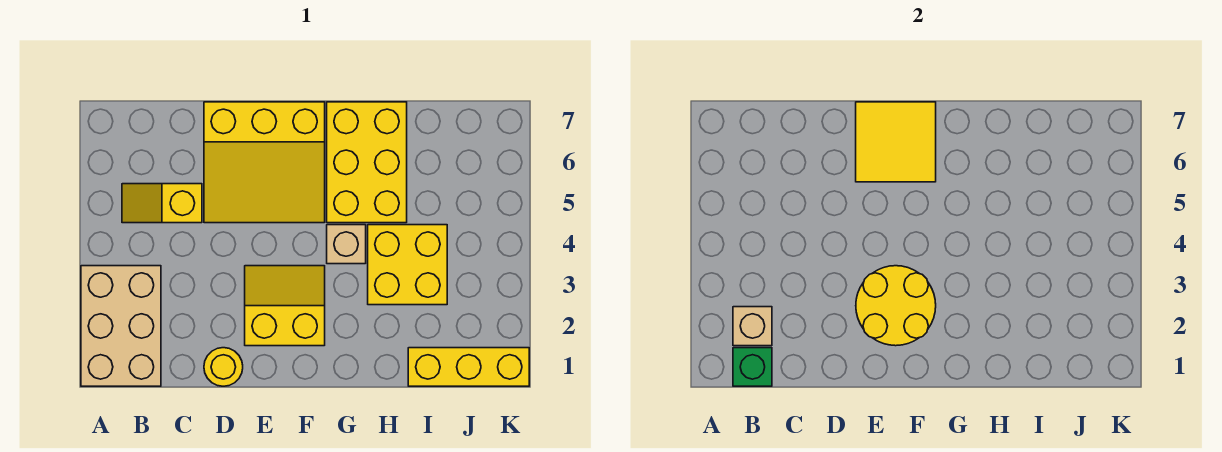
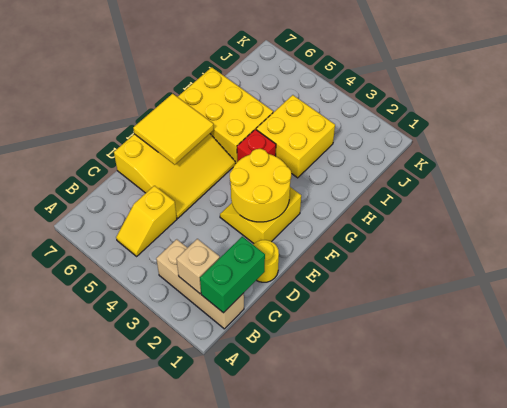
tan 2x3 brick [81,266,161,386] -> tan 1x3 brick [156,239,244,329]
green 1x1 brick [733,348,772,386] -> green 1x2 brick [200,237,265,313]
tan 1x1 brick [327,225,366,264] -> red 1x1 brick [237,129,276,162]
yellow 1x3 brick [408,348,529,386] -> none

